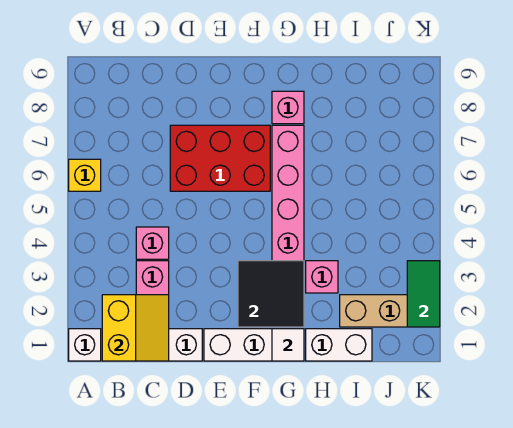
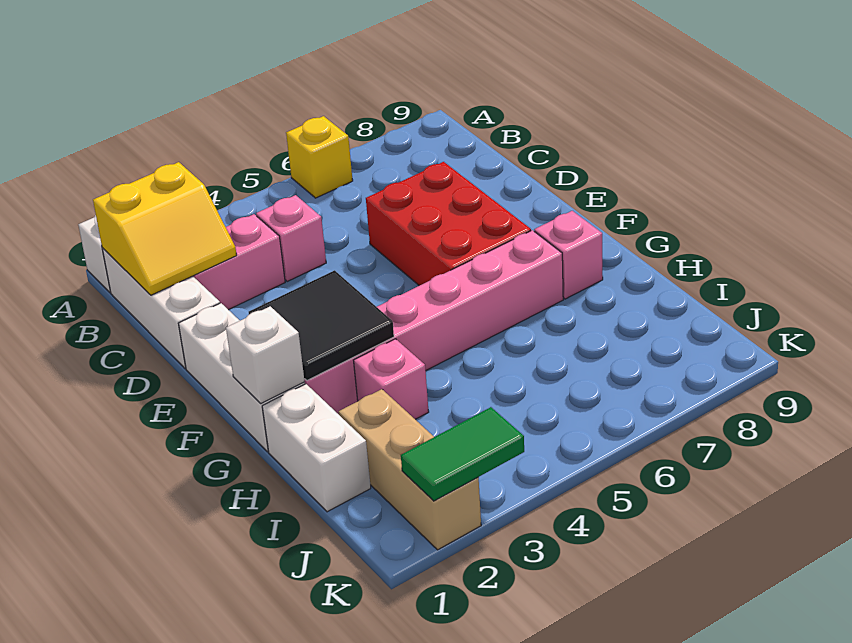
white 1x1 tile [272,329,304,361] -> white 1x1 brick [226,306,305,404]

